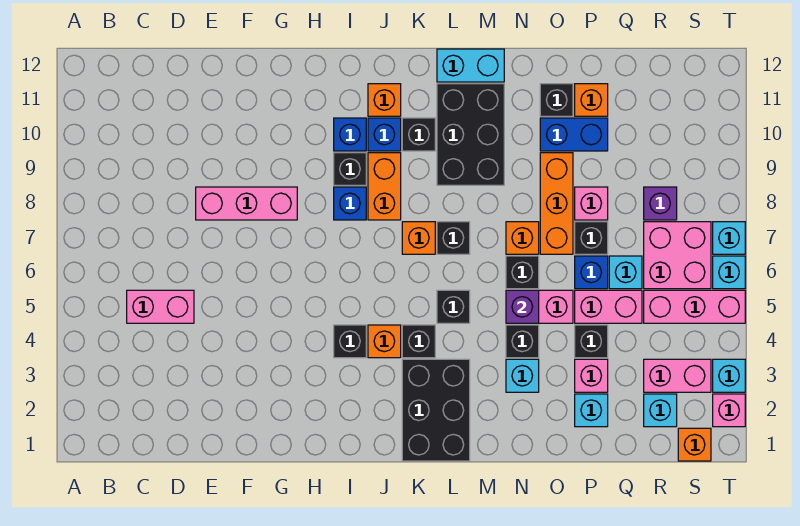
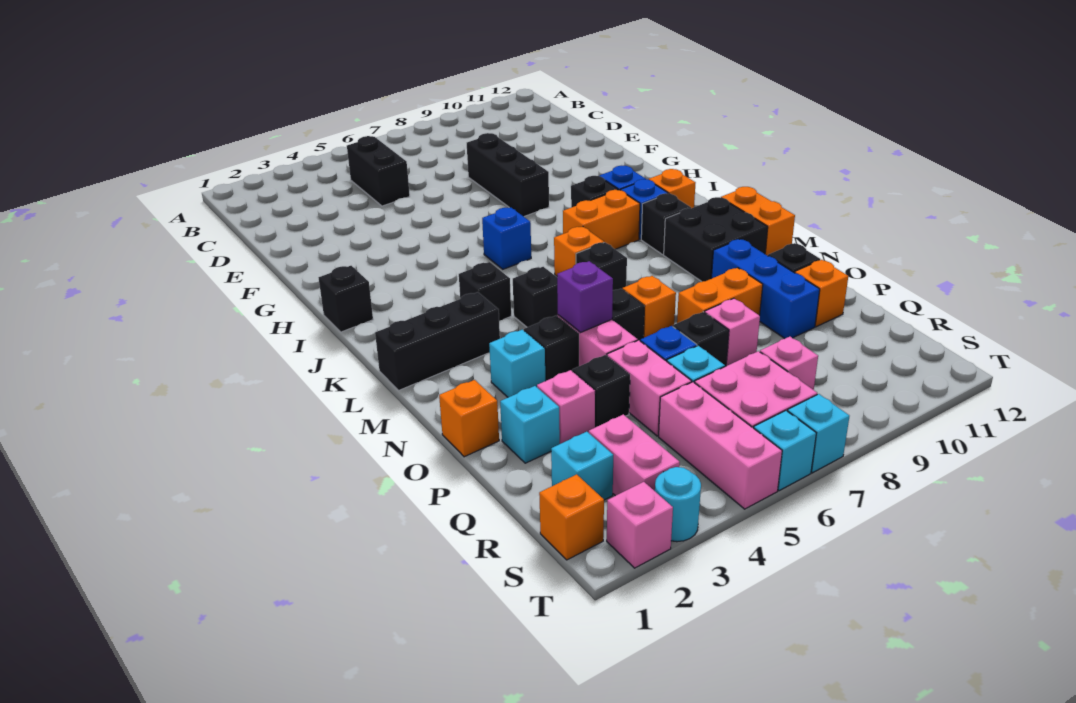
pink 1x2 brick [127,290,194,323] -> black 1x2 brick [347,136,410,206]
pink 1x3 brick [196,187,297,220] -> black 1x3 brick [467,133,549,217]
black 1x1 brick [334,325,366,358] -> black 1x1 brick moved to [319,266,373,332]
blue 1x1 brick [334,187,366,220] -> blue 1x1 brick moved to [482,208,531,269]
orange 1x1 brick [368,325,401,358] -> orange 1x1 brick moved to [439,380,499,457]
black 2x3 brick [402,359,470,461] -> black 1x3 brick [375,292,500,390]
black 2x3 brick [437,84,504,185] -> black 2x2 brick [664,197,768,282]
cyan 1x2 brick [437,49,504,82] -> orange 1x2 brick [721,187,795,256]
orange 1x3 brick [540,153,573,254] -> orange 1x2 brick [677,268,763,323]
blue 1x2 brick [540,118,608,151] -> blue 1x3 brick [711,239,820,339]
purple 1x1 brick [644,187,677,220] -> pink 1x1 brick [760,337,818,390]
cyan 1x1 brick [713,359,745,392] -> cyan 1x1 round brick [655,467,701,542]

